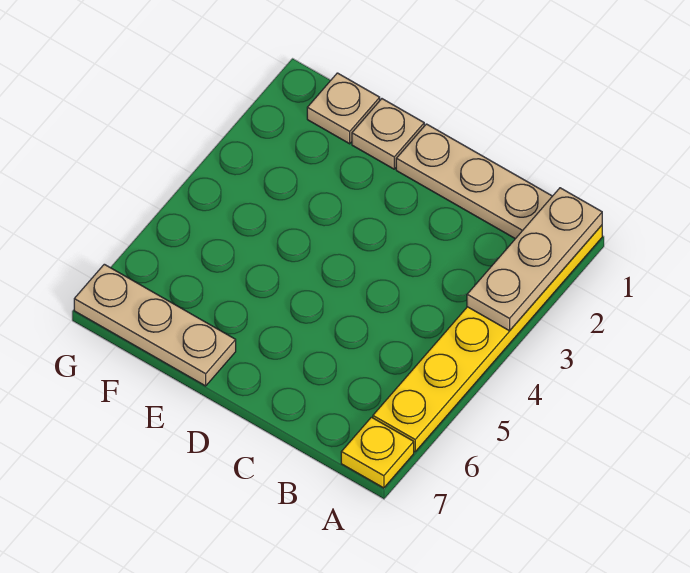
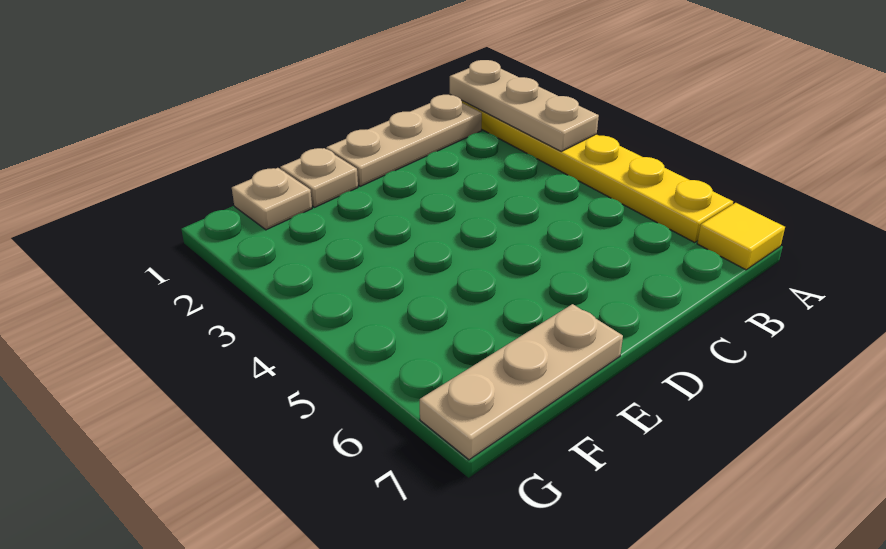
yellow 1x1 plate [341,417,414,488] -> yellow 1x1 tile [697,203,785,270]

